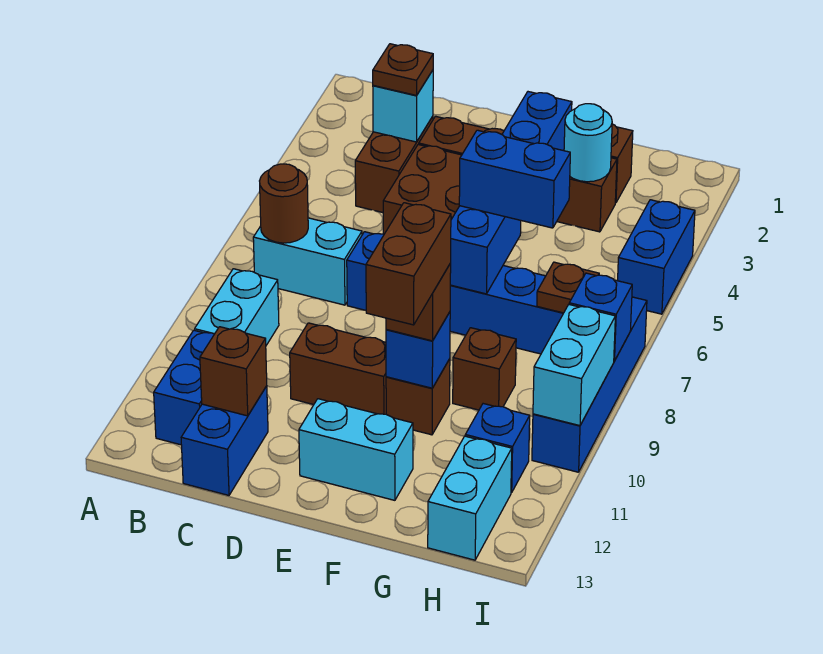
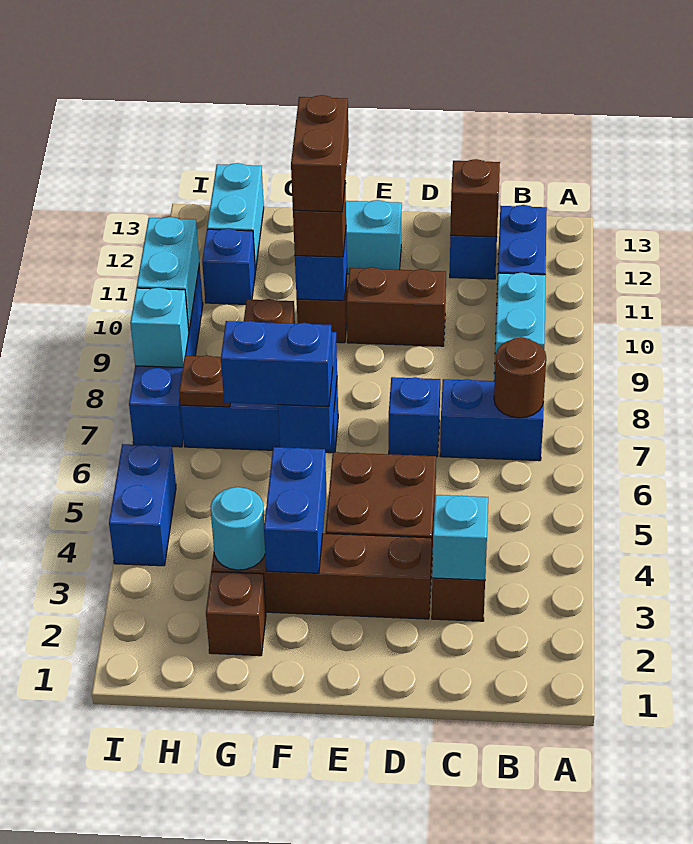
cyan 1x2 brick [253,218,362,305] -> blue 1x2 brick [440,379,544,461]
brown 1x1 plate [373,44,433,95] -> none
blue 1x1 brick [569,273,632,361] -> cyan 1x1 brick [130,287,189,368]

